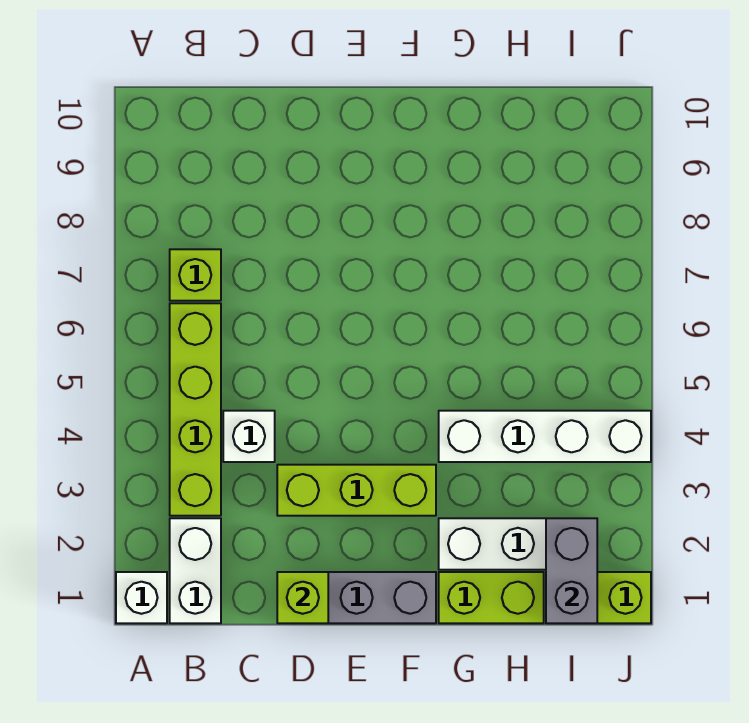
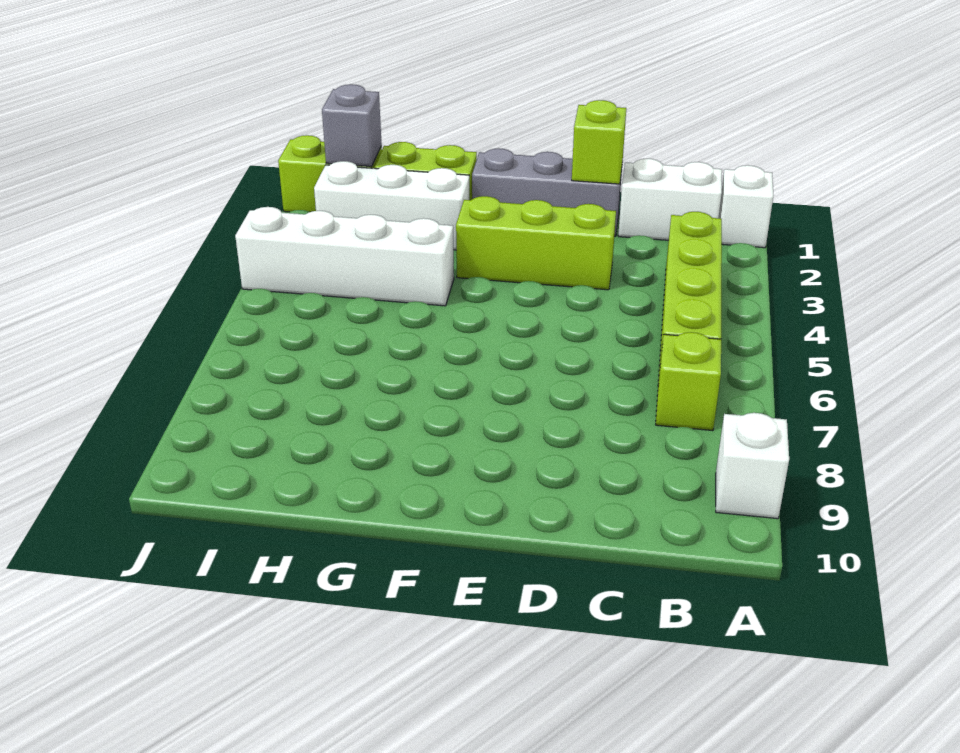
white 1x2 brick [170,518,221,623] -> white 1x2 brick turned to [618,159,722,240]
white 1x1 brick [223,411,275,462] -> white 1x1 brick moved to [716,413,789,519]
grey 1x2 brick [546,518,597,623] -> grey 1x1 brick [322,84,382,167]

